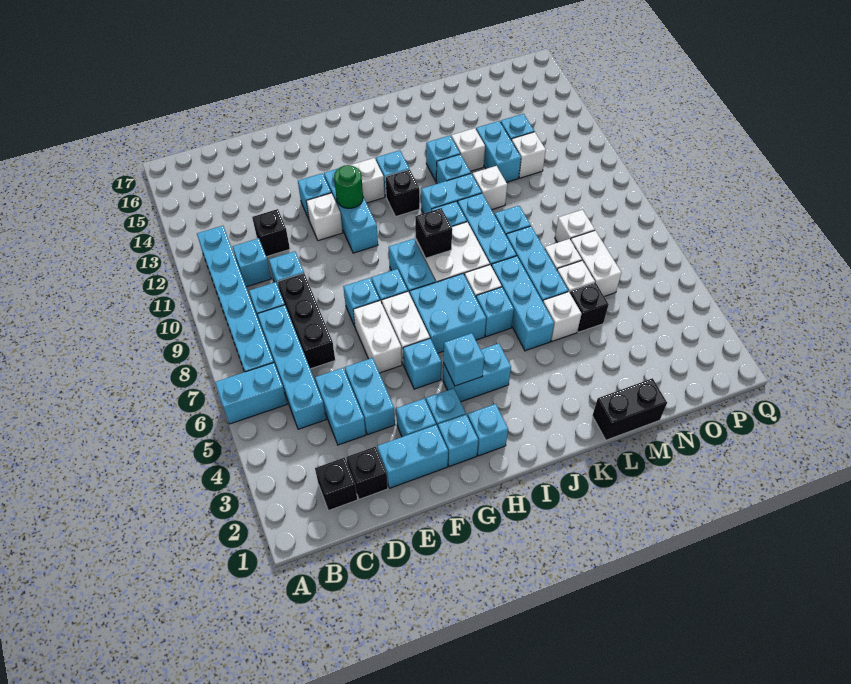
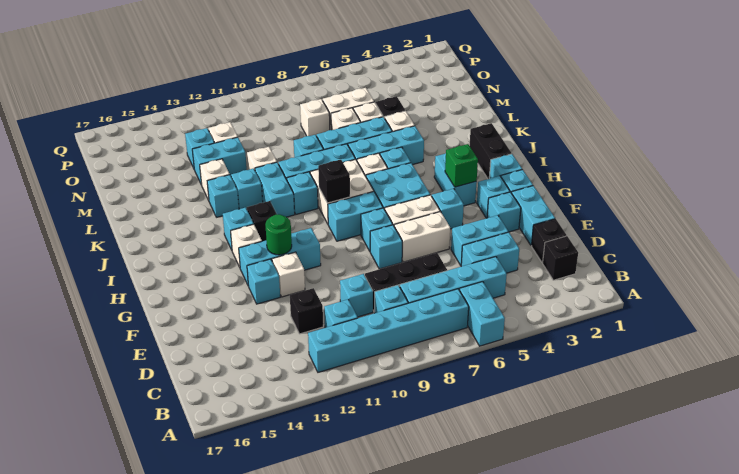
cyan 1x1 brick [443,333,484,386] -> green 1x1 brick [445,144,478,187]
black 1x2 brick [592,378,667,440] -> black 1x2 brick moved to [470,123,512,179]

